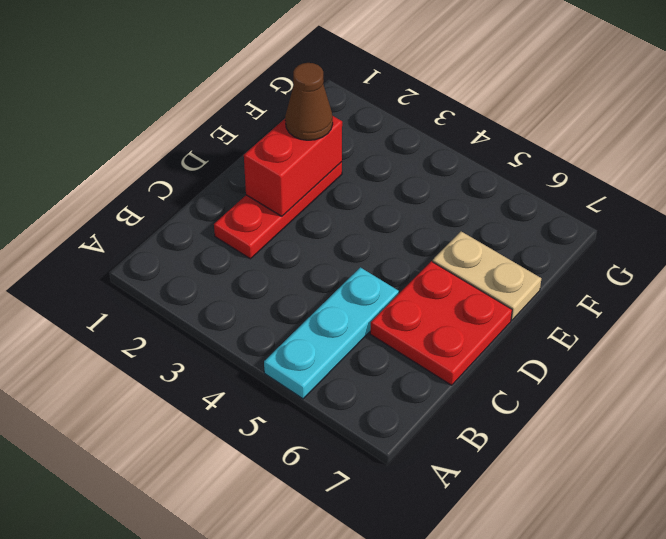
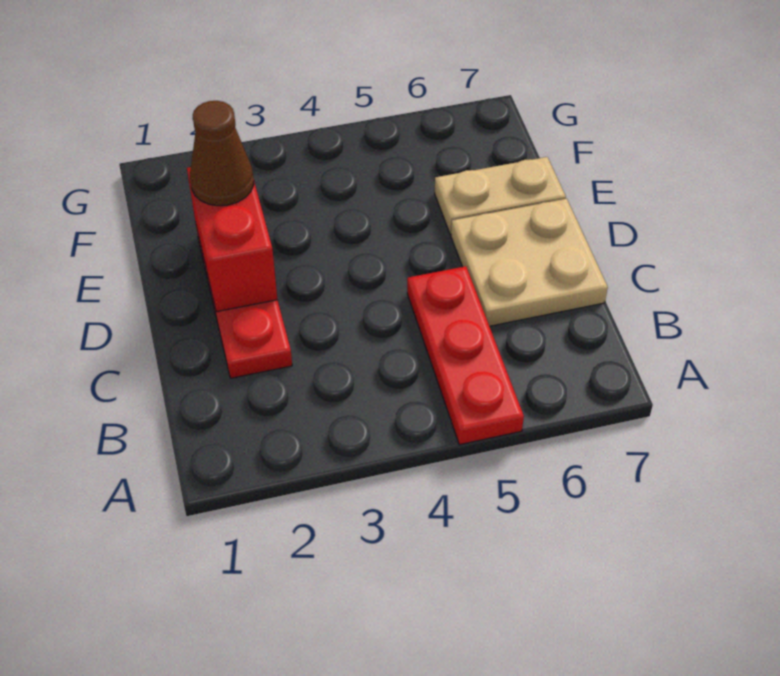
cyan 1x3 plate [264,267,399,399] -> red 1x3 plate [407,266,524,445]
red 2x2 plate [370,261,512,385] -> tan 2x2 plate [451,199,608,326]

